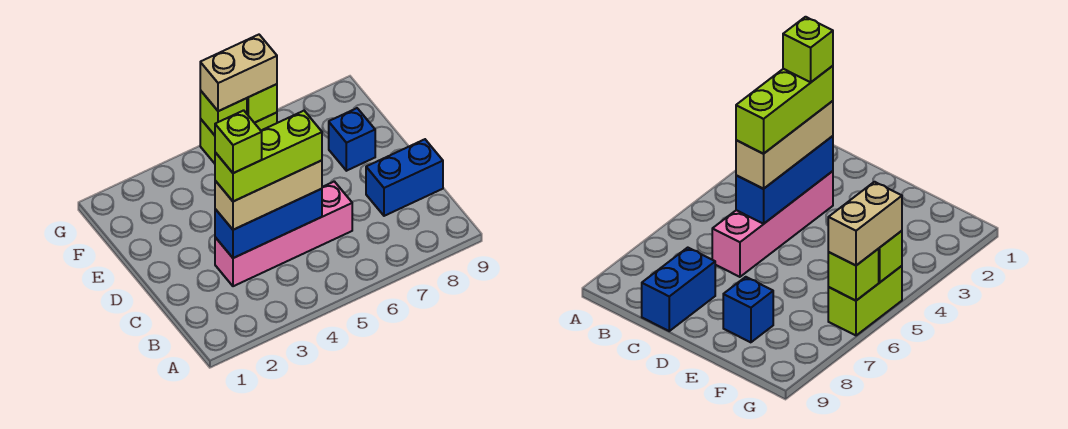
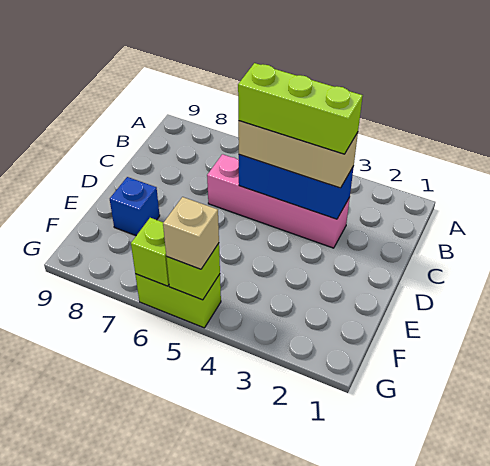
lime 1x1 brick [215,110,262,173] -> none
blue 1x2 brick [366,139,443,216] -> none
tan 1x2 brick [200,35,277,111] -> tan 1x1 brick [163,197,219,269]

